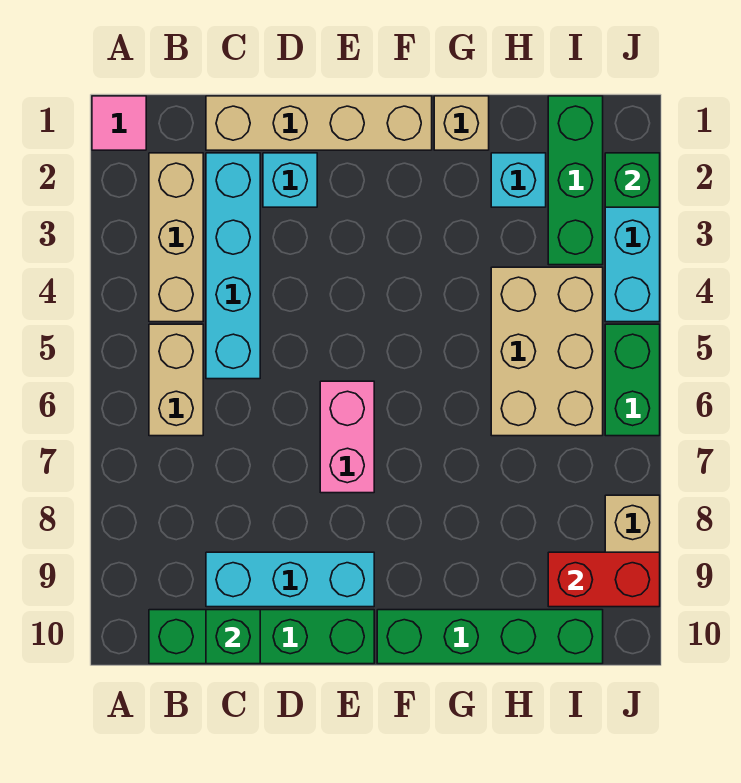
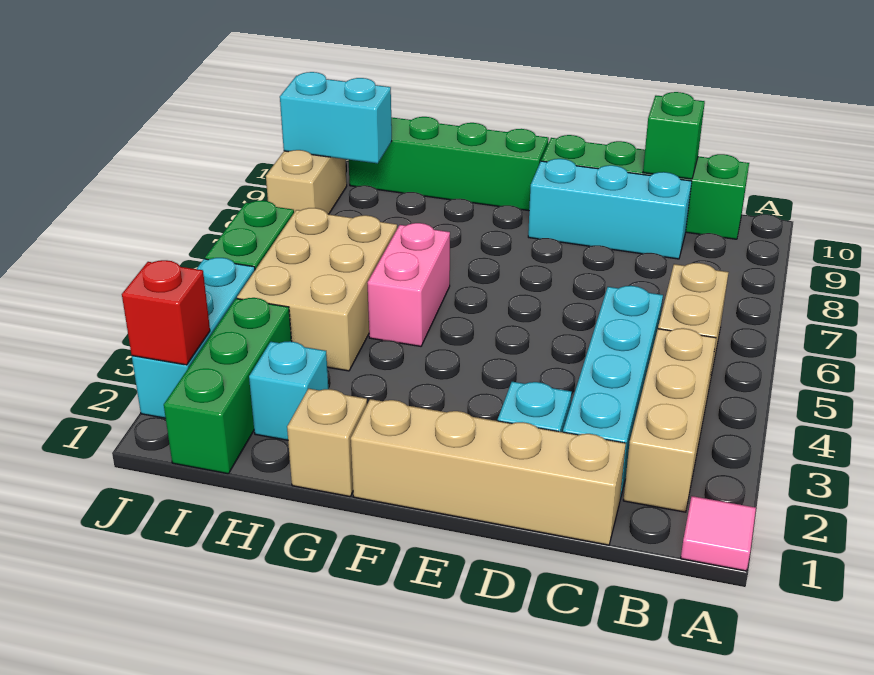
pink 1x2 brick [320,381,374,493] -> pink 1x2 brick moved to [367,223,450,346]
red 1x2 brick [548,552,660,607] -> cyan 1x2 brick [280,72,392,163]
green 1x1 brick [605,153,660,207] -> red 1x1 brick [122,260,210,365]

